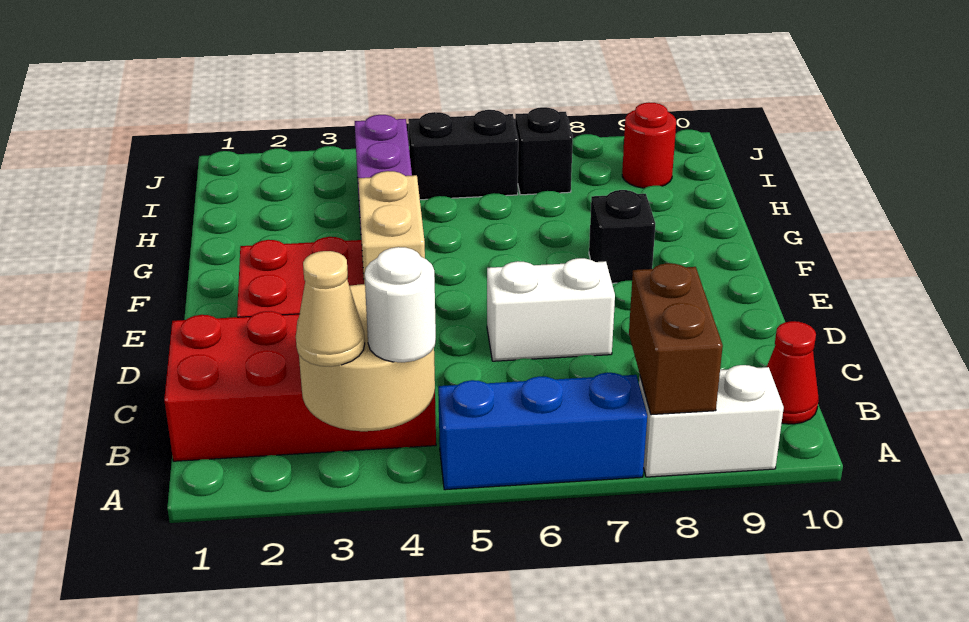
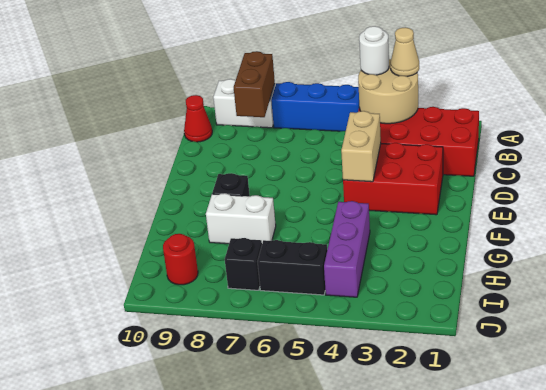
white 1x2 brick [487,258,615,361] -> white 1x2 brick moved to [206,193,276,244]

